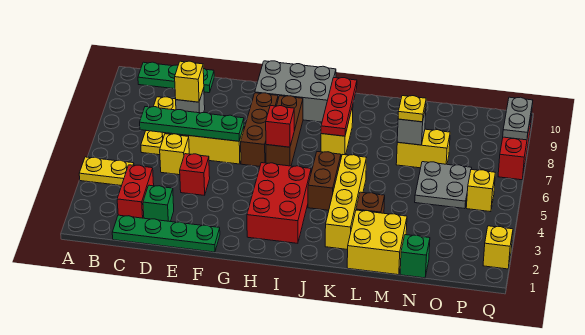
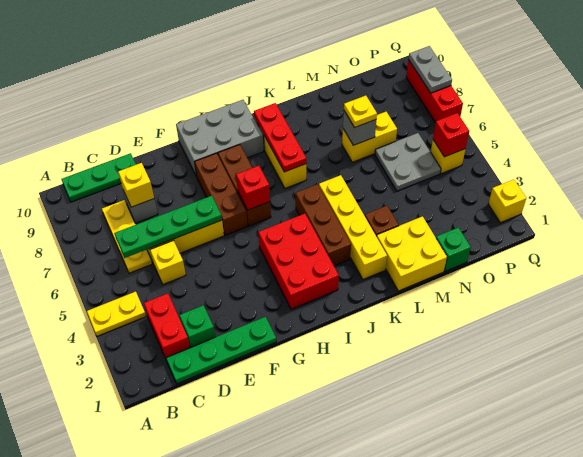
red 1x1 brick [180,154,210,195] -> red 1x1 brick moved to [433,113,469,157]
brown 1x2 brick [308,152,341,210] -> brown 1x3 brick [295,184,351,266]

